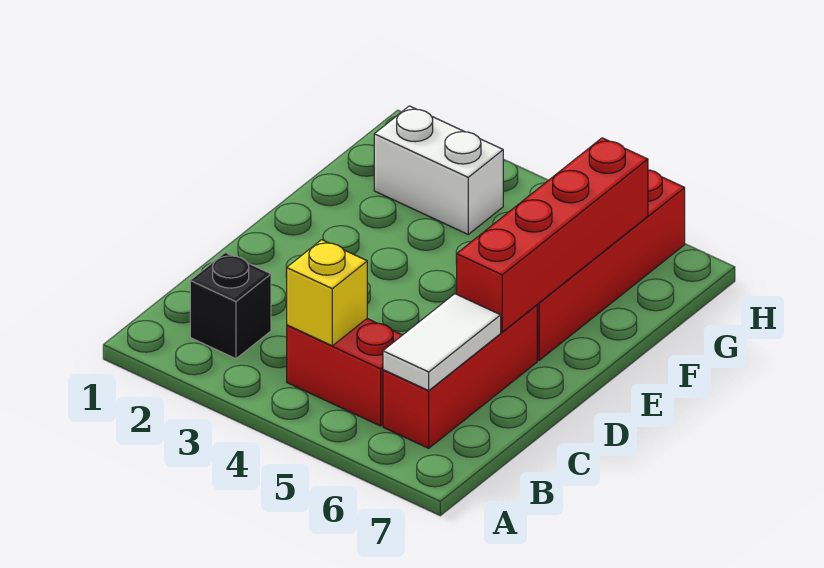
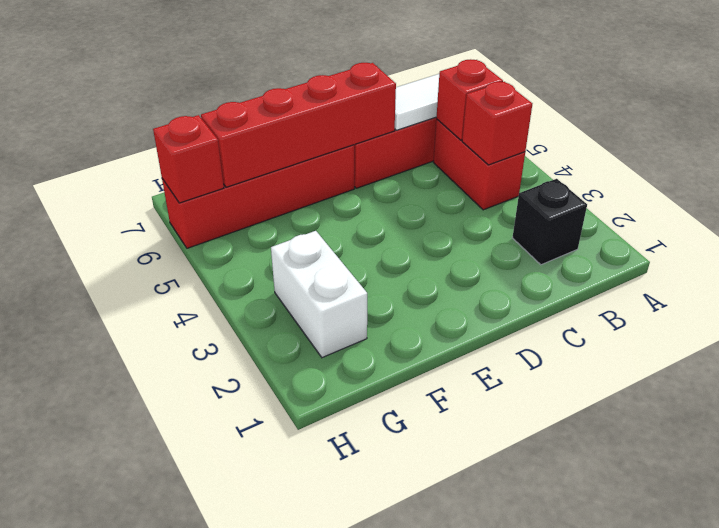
yellow 1x1 brick [287,240,367,346] -> red 1x1 brick [462,82,532,165]
none -> red 1x1 brick [436,59,503,140]
none -> red 1x1 brick [153,115,224,203]

